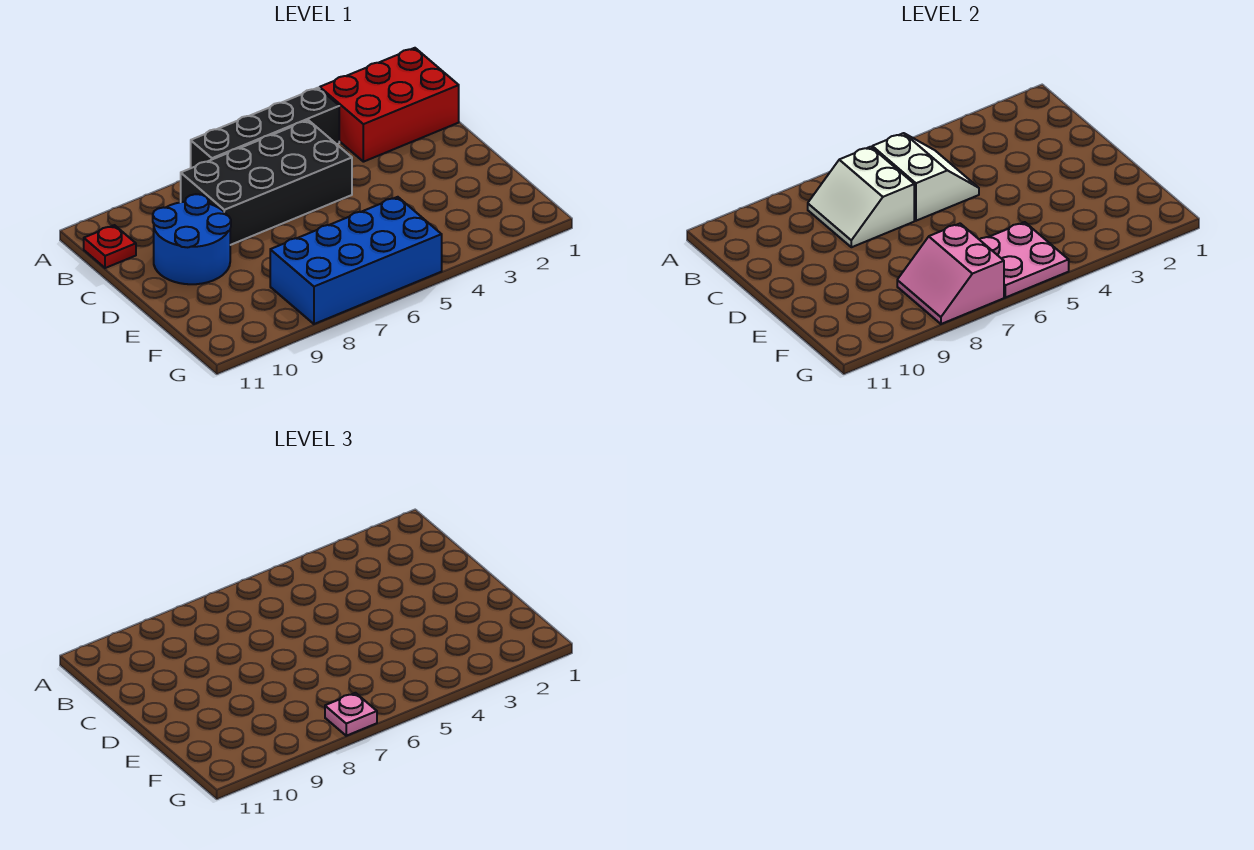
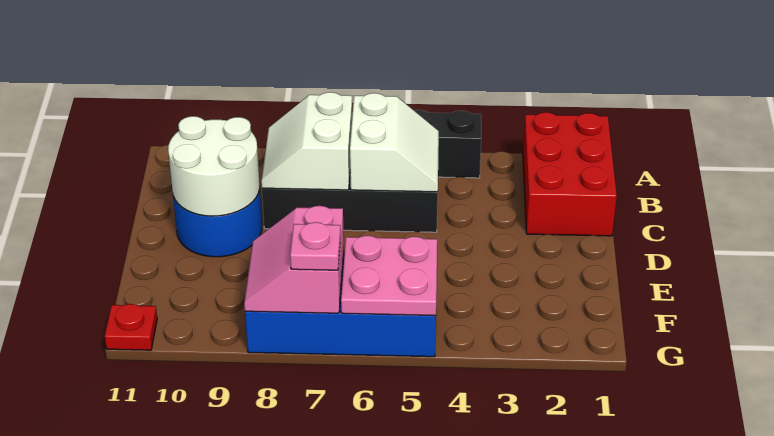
red 2x3 brick [320,48,459,162] -> red 2x3 brick turned to [523,112,617,236]
red 1x1 plate [84,225,136,268] -> red 1x1 plate moved to [105,304,157,350]
none -> white 2x2 round brick [168,116,260,216]

